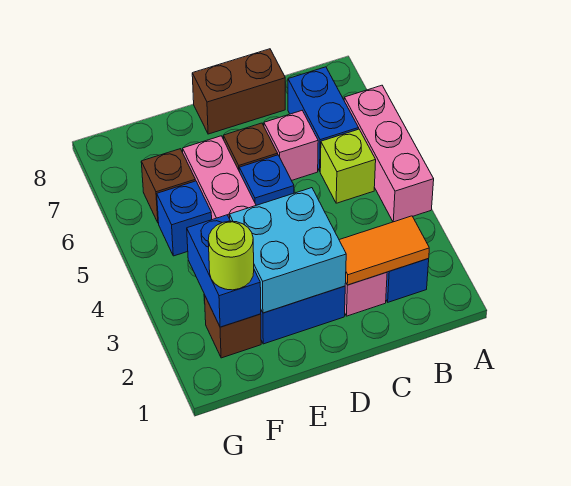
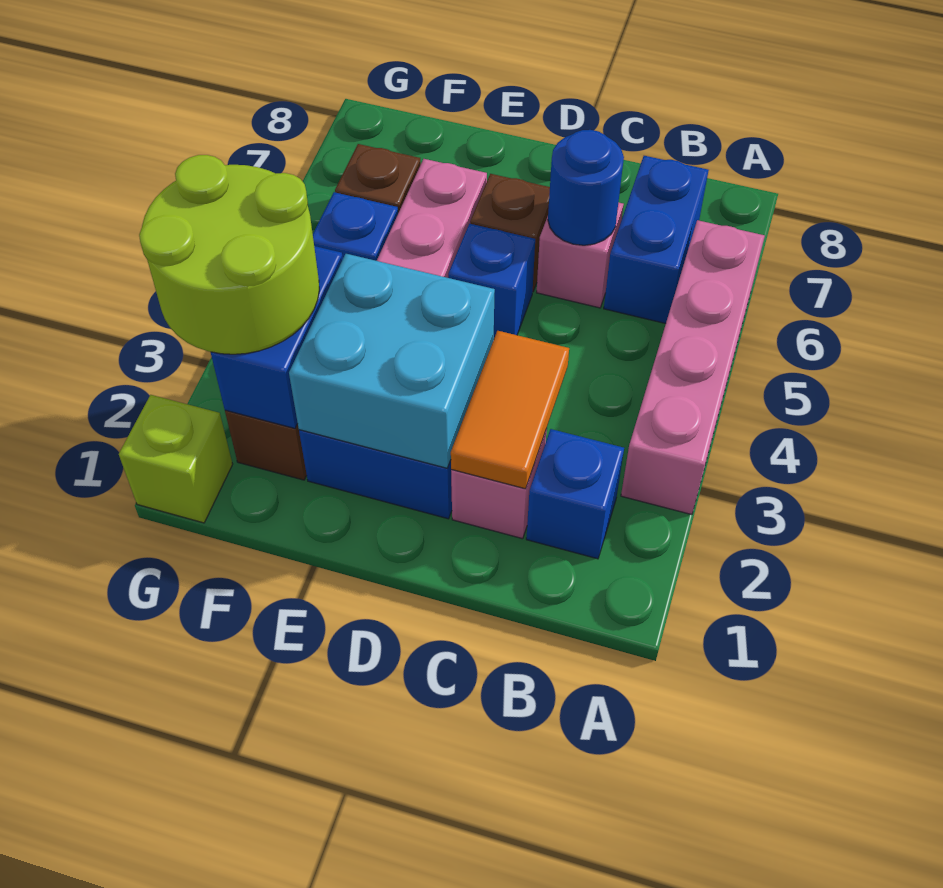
pink 1x3 brick [344,85,434,222] -> pink 1x4 brick [621,220,765,515]
orange 1x2 tile [339,216,429,285] -> orange 1x2 tile turned to [451,331,569,489]
lime 1x1 brick [320,129,376,203] -> lime 1x1 brick moved to [119,395,233,523]
none -> blue 1x1 round brick [548,130,624,245]
brown 1x2 brick [192,49,285,134] -> none
lime 1x1 round brick [208,221,254,290] -> lime 2x2 round brick [139,155,319,354]

